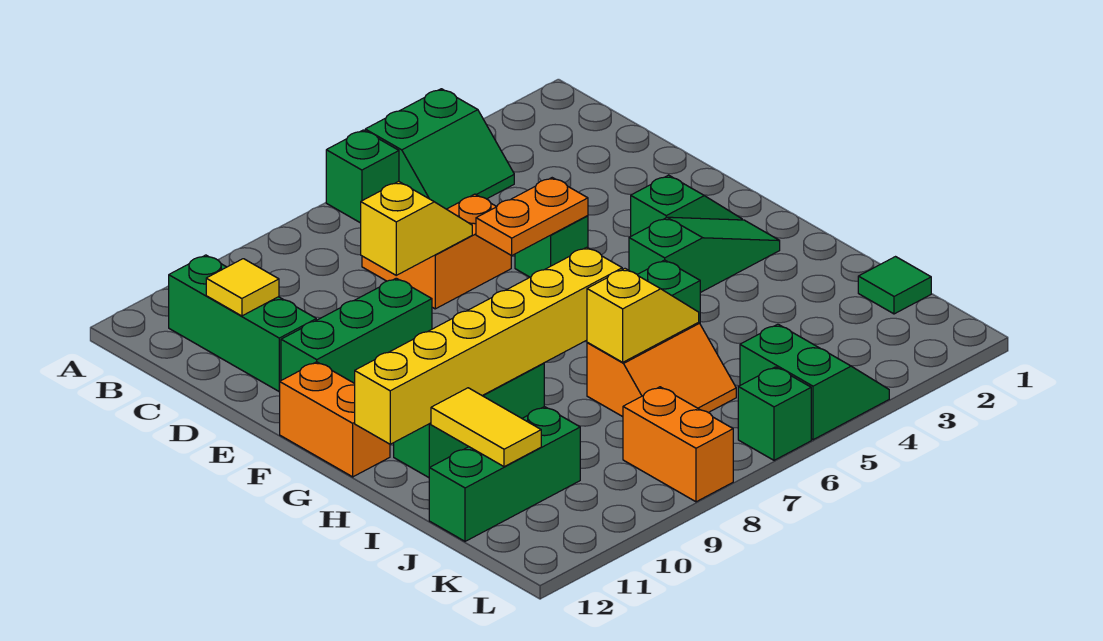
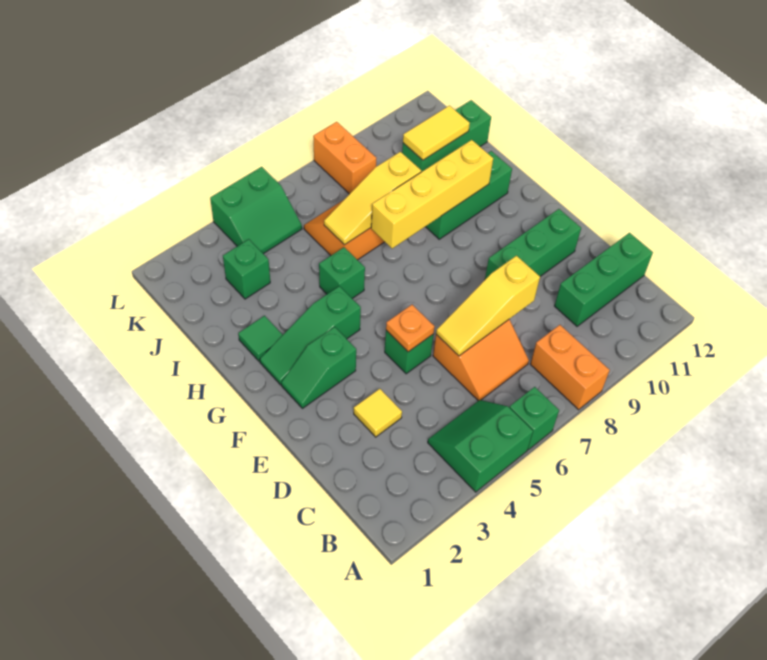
green 1x3 brick [169,255,316,391] -> green 1x3 brick turned to [555,233,653,326]
yellow 1x1 tile [206,259,279,316] -> yellow 1x1 tile moved to [354,389,402,437]
yellow 1x2 slope [361,181,472,275] -> yellow 1x3 slope [436,256,540,356]
orange 1x2 plate [476,178,588,256] -> orange 1x1 plate [386,305,435,352]
orange 1x2 brick [279,362,390,477] -> orange 1x2 brick moved to [530,325,610,410]
yellow 1x6 brick [355,247,622,444] -> yellow 1x4 brick [371,140,493,249]
yellow 1x2 slope [587,269,699,362] -> yellow 1x3 slope [324,152,421,245]
yellow 1x2 tile [431,388,541,467] -> yellow 1x2 tile turned to [403,106,470,160]
green 1x1 tile [858,257,931,314] -> green 1x1 tile moved to [238,316,283,361]
green 2x2 slope [740,324,889,440] -> green 2x2 slope turned to [210,167,302,254]
green 1x1 brick [738,367,811,460] -> green 1x1 brick moved to [223,239,270,299]

